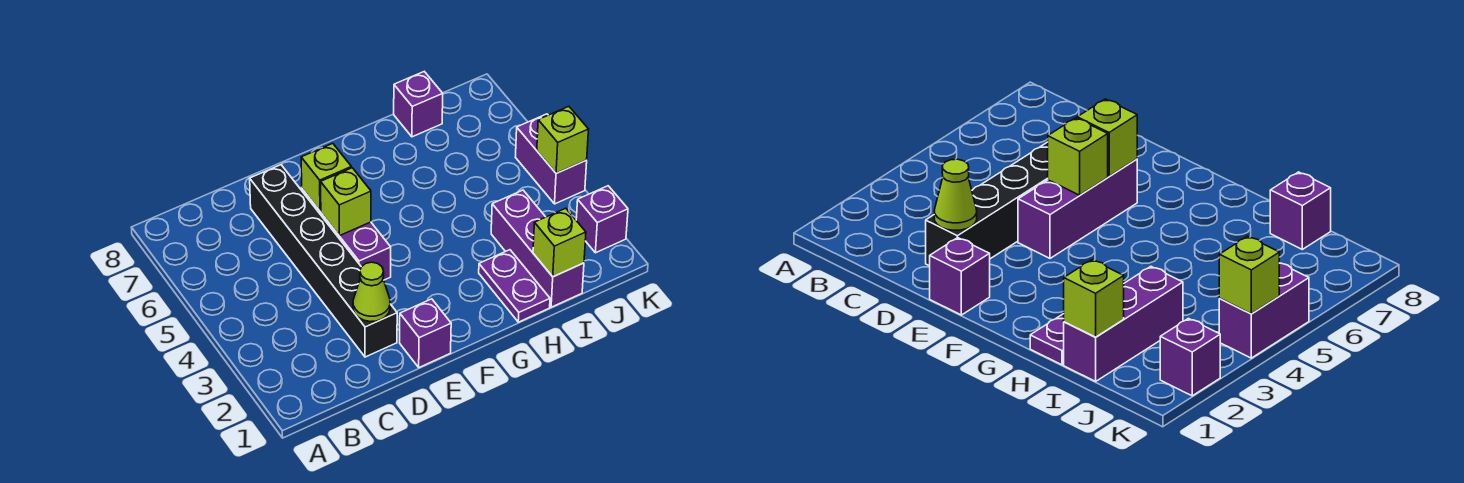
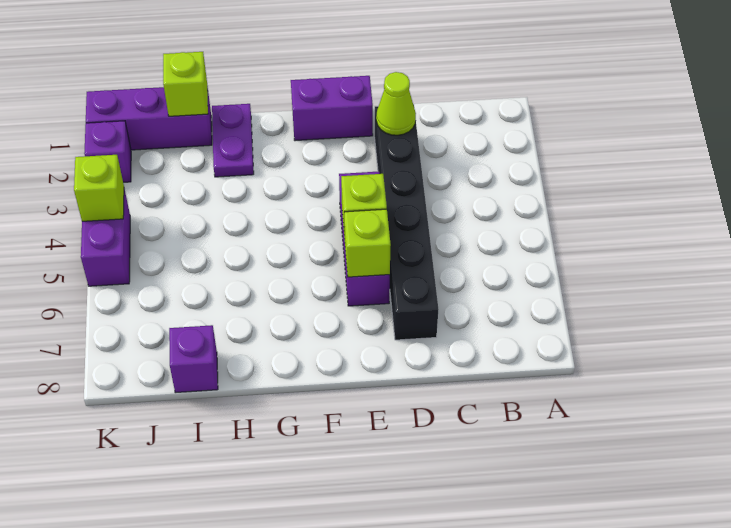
purple 1x1 brick [400,299,451,367] -> purple 1x2 brick [291,76,373,141]
purple 1x3 brick [491,190,584,307] -> purple 1x3 brick turned to [86,86,212,150]

